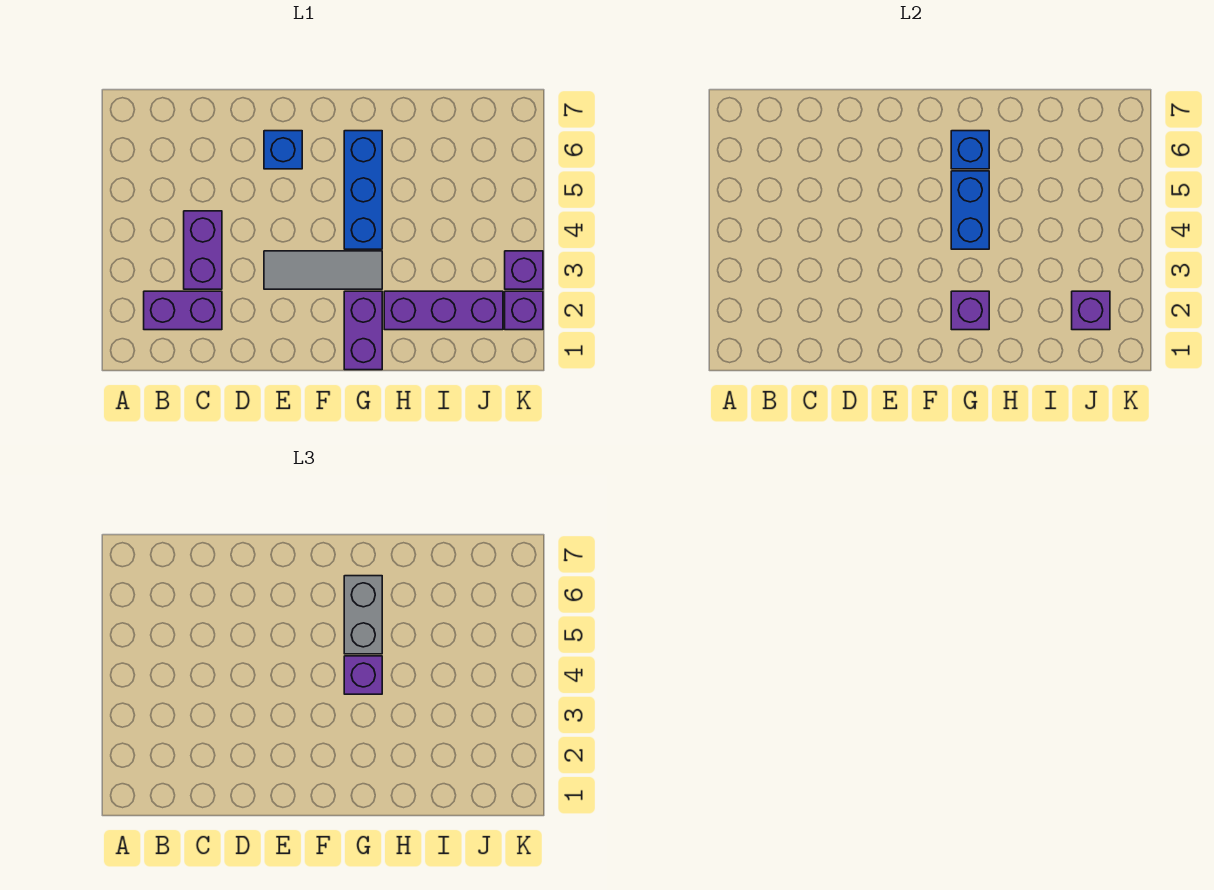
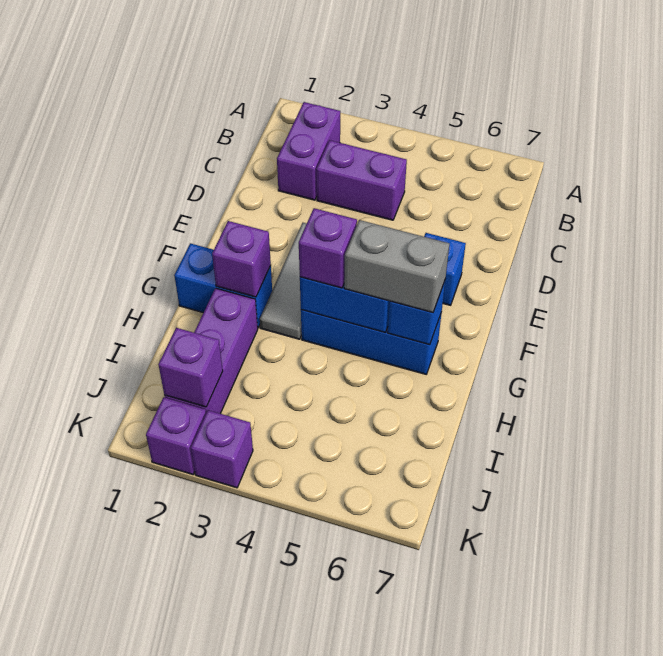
purple 1x2 brick [344,291,382,370] -> blue 1x2 brick [174,243,272,328]

